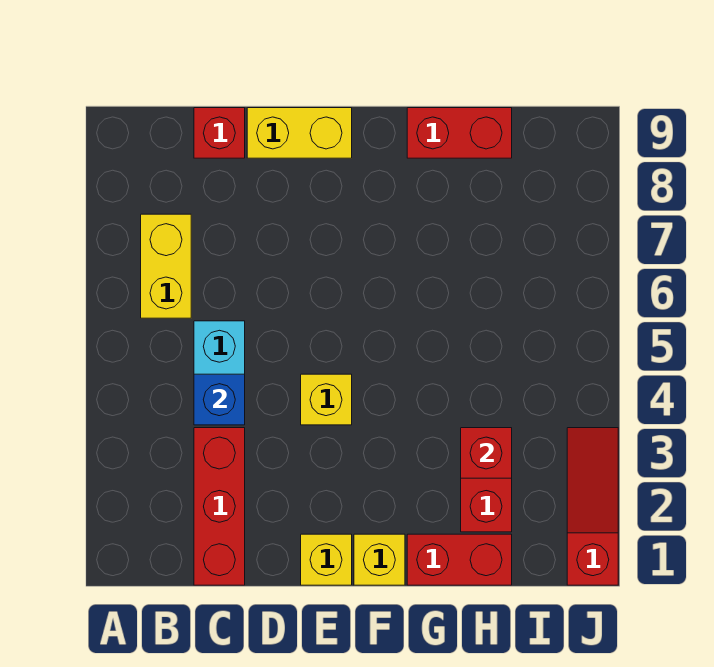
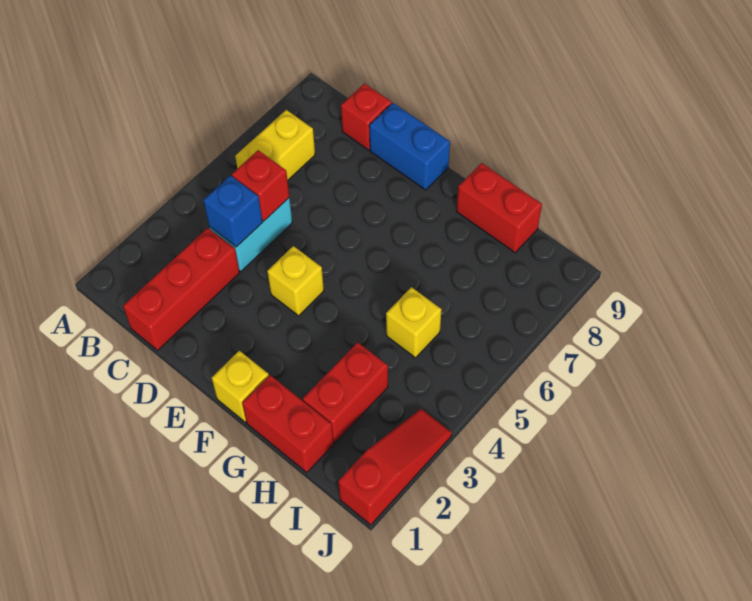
yellow 1x2 brick [247,108,352,158] -> blue 1x2 brick [369,103,450,190]
yellow 1x1 brick [301,534,352,585] -> yellow 1x1 brick moved to [386,287,442,358]
red 1x1 brick [461,428,512,478] -> red 1x1 brick moved to [232,150,289,221]

